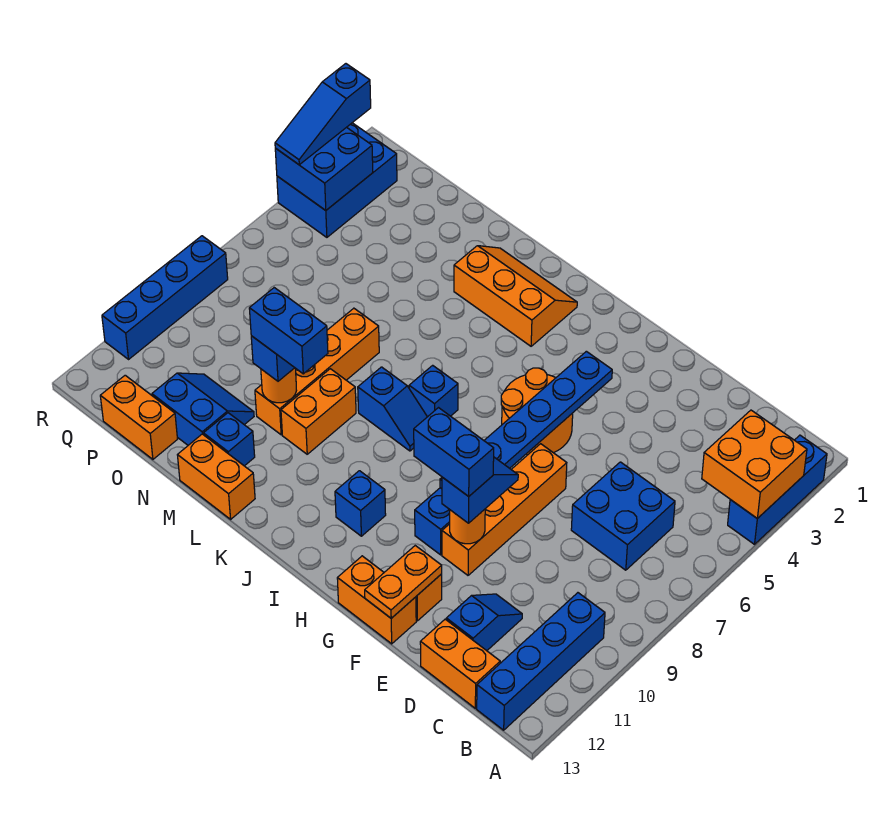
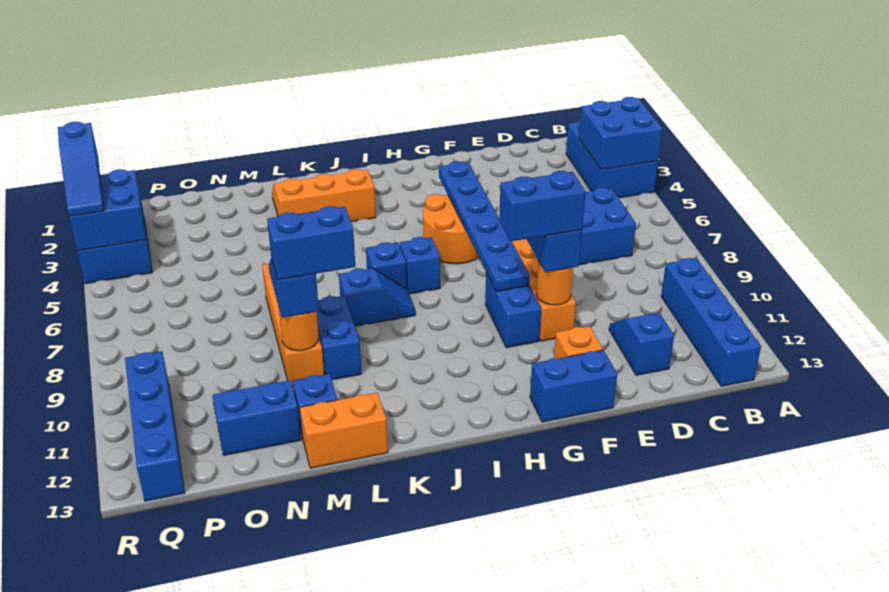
blue 1x3 brick [728,435,827,544] -> blue 2x3 brick [566,121,658,198]
orange 2x2 brick [702,410,807,519] -> blue 2x2 brick [579,97,662,170]
orange 1x2 brick [420,619,500,708] -> none
orange 1x2 plate [365,546,442,618] -> none
orange 1x2 brick [337,556,416,644] -> blue 1x2 brick [530,350,617,422]
blue 1x1 brick [335,471,386,536] -> blue 1x1 brick moved to [400,237,440,294]
orange 1x2 brick [281,369,356,454] -> blue 1x2 brick [317,296,362,380]
orange 1x2 brick [100,375,177,459] -> none
blue 1x4 brick [102,236,228,359] -> blue 1x4 brick moved to [125,351,185,501]

